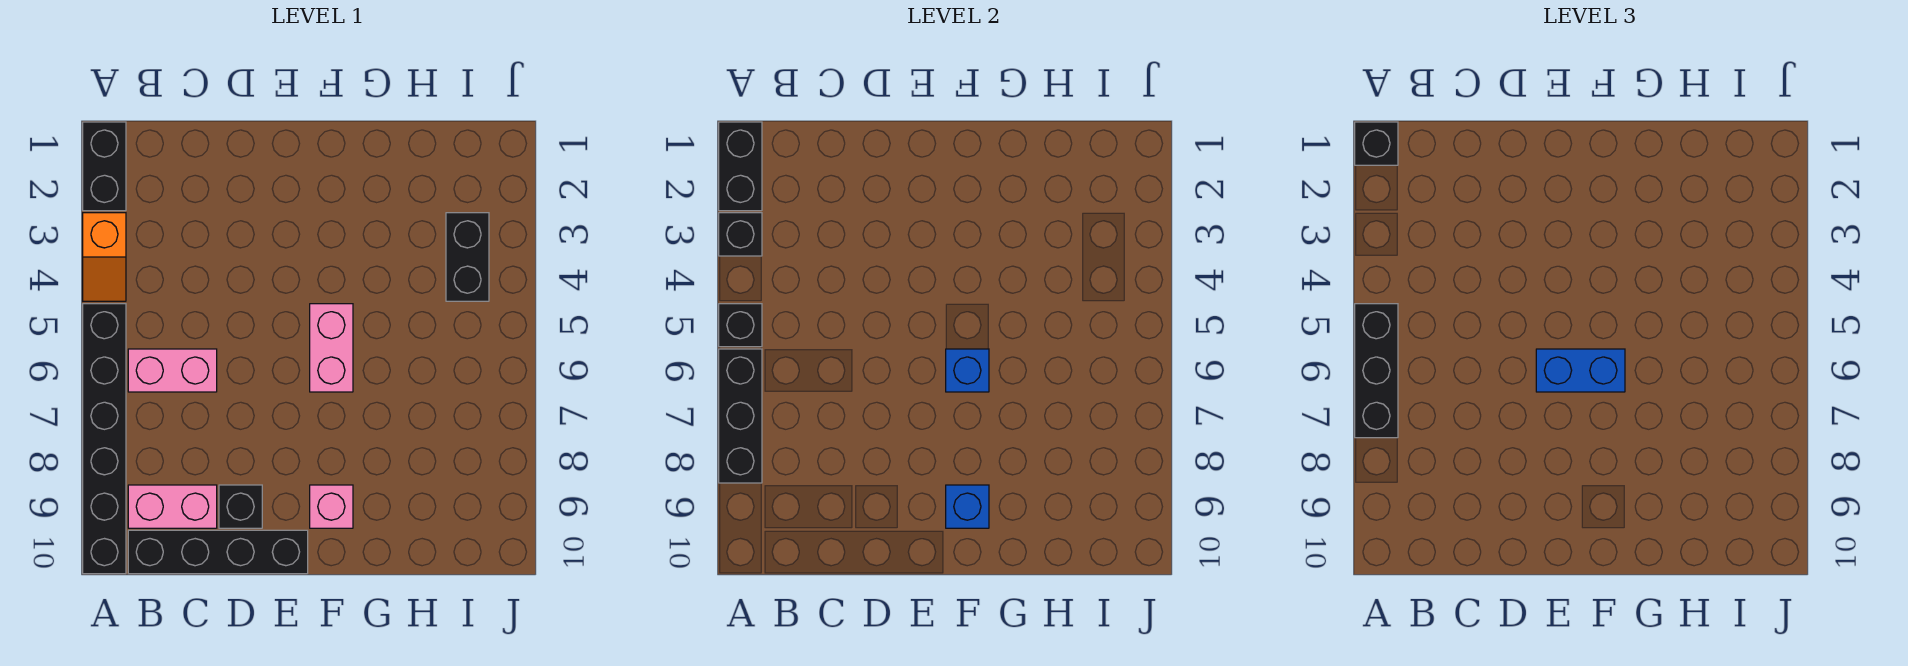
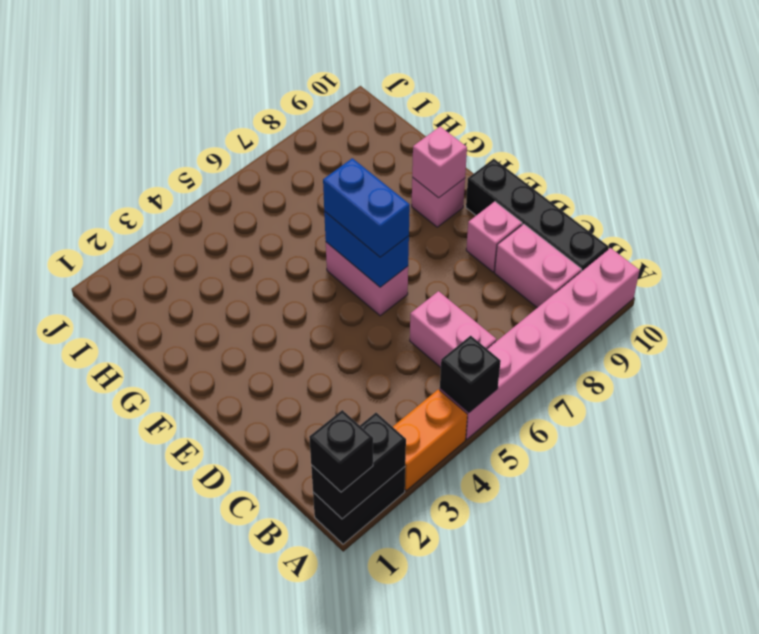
orange 1x2 slope [83,213,126,301] -> orange 1x2 brick [393,389,467,491]
black 1x1 brick [719,213,762,256] -> none
black 1x6 brick [83,304,126,574] -> pink 1x6 brick [440,248,640,439]
black 1x3 brick [1355,304,1398,438] -> none
black 1x3 brick [719,349,762,483] -> none
black 1x1 brick [219,485,262,528] -> pink 1x1 brick [466,202,522,272]
pink 1x2 brick [310,304,353,392] -> pink 1x2 brick turned to [326,242,408,316]
blue 1x1 brick [946,349,989,392] -> blue 1x2 brick [324,211,409,287]
blue 1x1 brick [946,485,989,528] -> pink 1x1 brick [412,127,467,198]
black 1x2 brick [446,213,489,301] -> none

